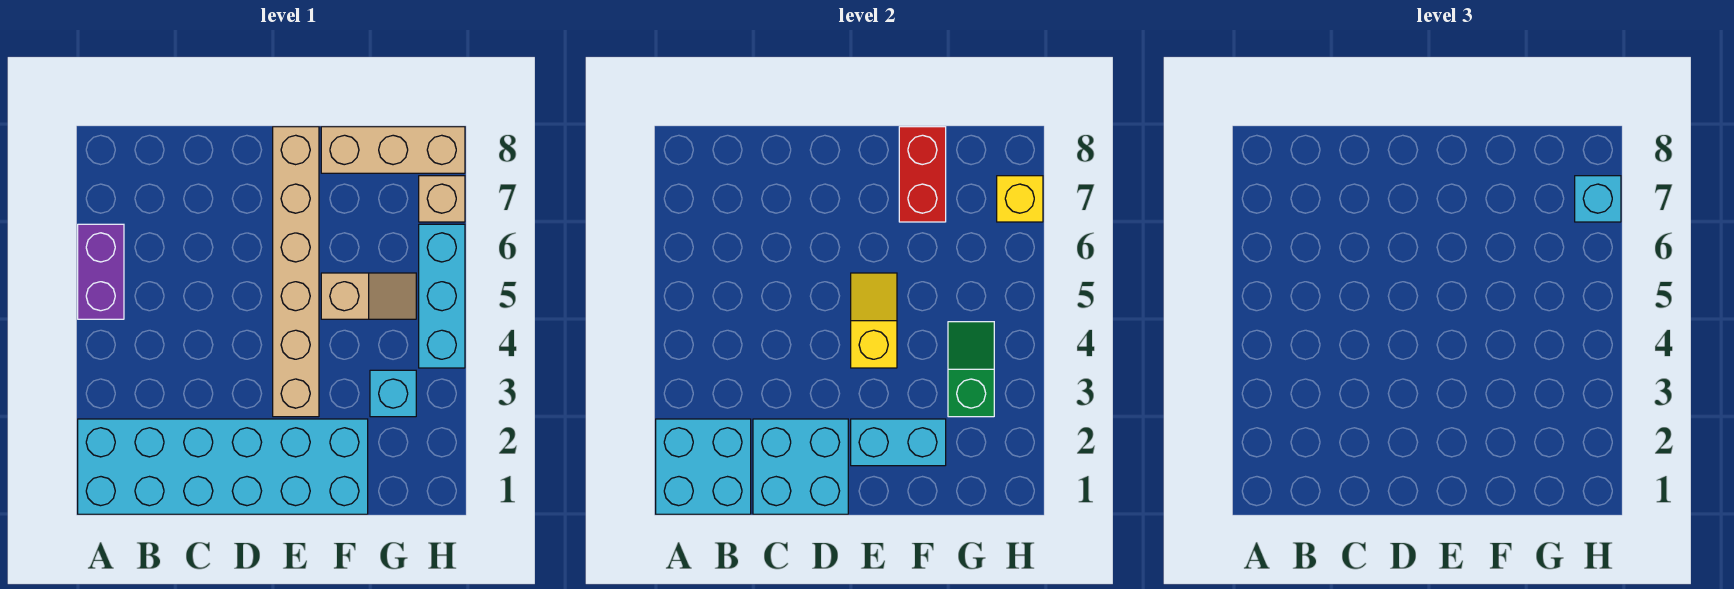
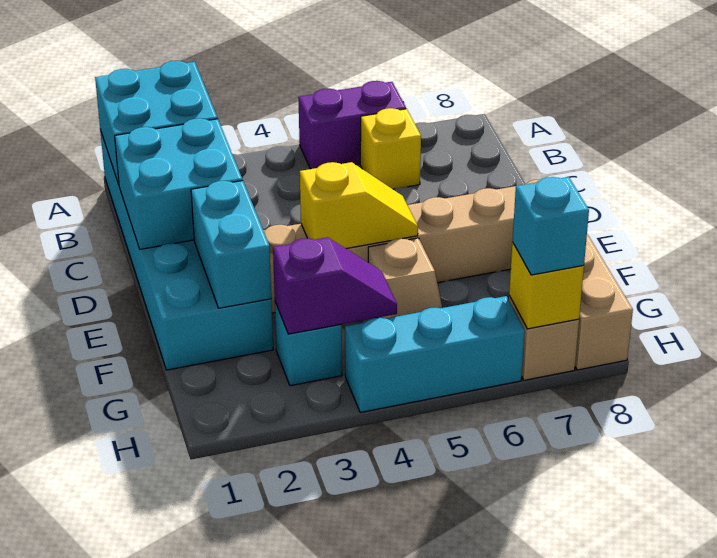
none -> yellow 1x1 brick [360,108,421,189]
red 1x2 brick [899,127,946,222] -> none
green 1x2 slope [948,322,994,417] -> purple 1x2 slope [273,237,397,334]

